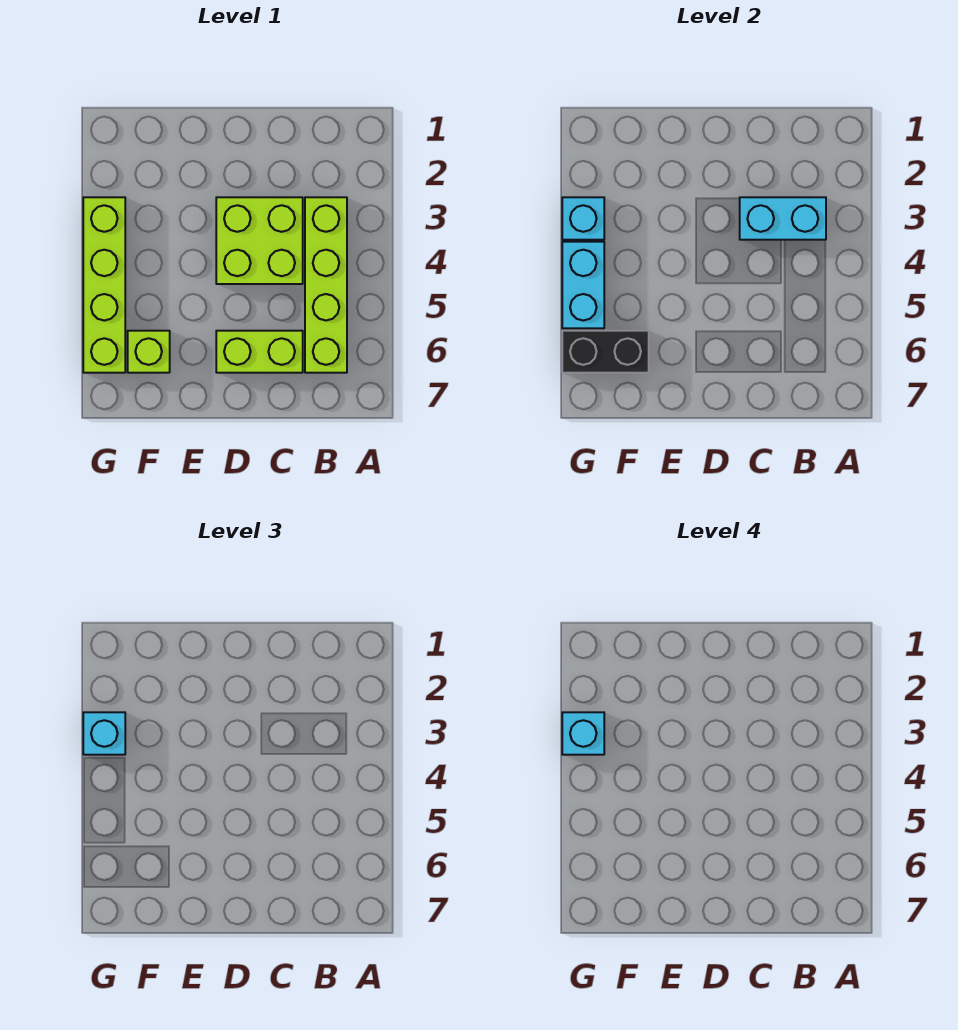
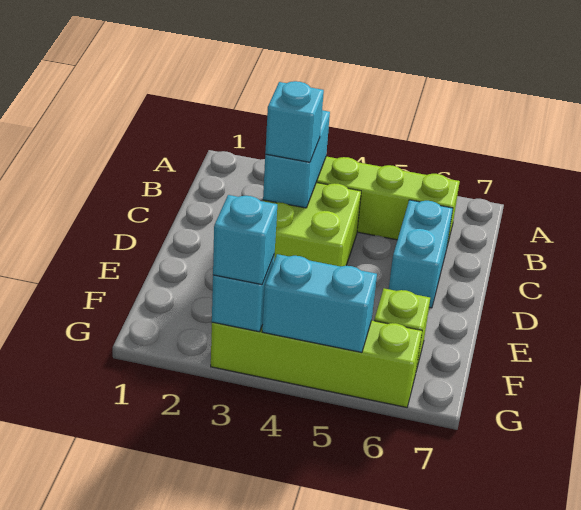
lime 1x2 brick [216,331,303,373] -> cyan 1x2 brick [389,200,453,308]
black 1x2 brick [562,331,649,373] -> none
cyan 1x1 brick [562,712,604,755] -> cyan 1x1 brick moved to [265,81,324,162]

